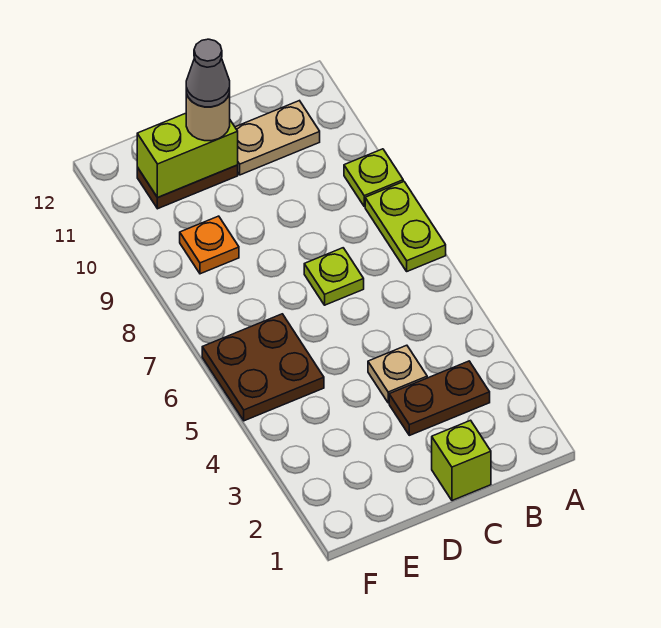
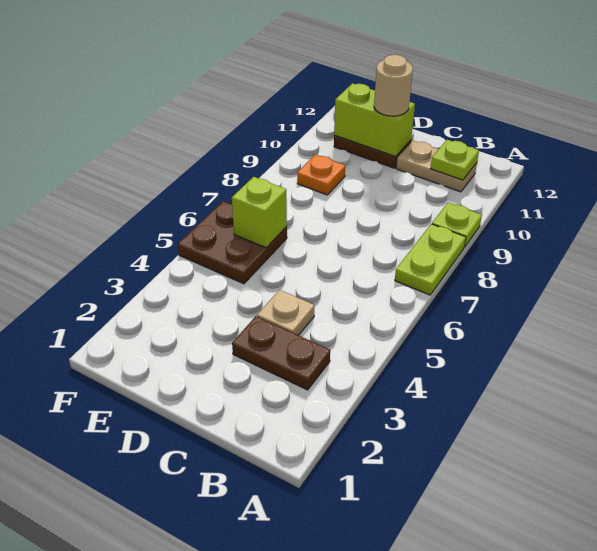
lime 1x1 brick [432,420,491,501] -> lime 1x1 brick moved to [232,177,287,248]
lime 1x1 plate [304,248,364,305] -> lime 1x1 plate moved to [430,140,479,180]
grey 1x1 cone [186,39,230,107] -> none

